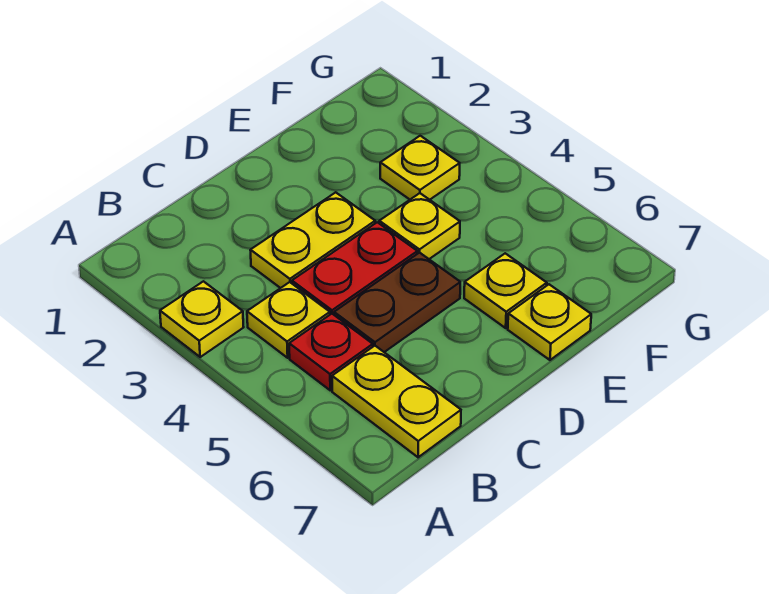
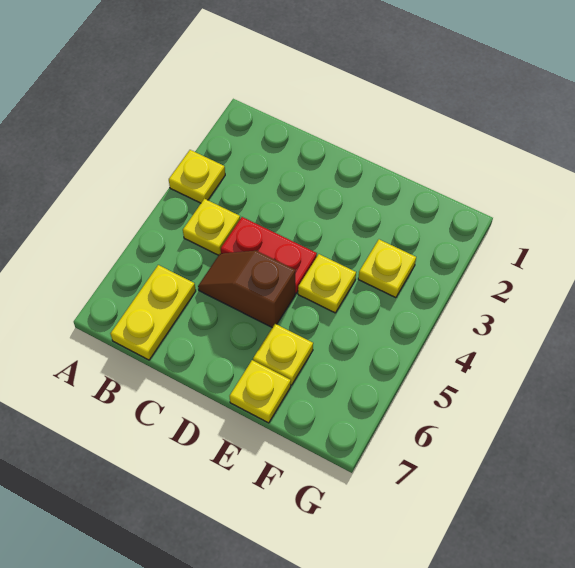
red 1x1 plate [289,314,373,390] -> none
yellow 1x2 plate [250,192,375,288] -> none
brown 1x2 plate [334,252,460,352] -> brown 1x2 slope [198,251,295,327]

